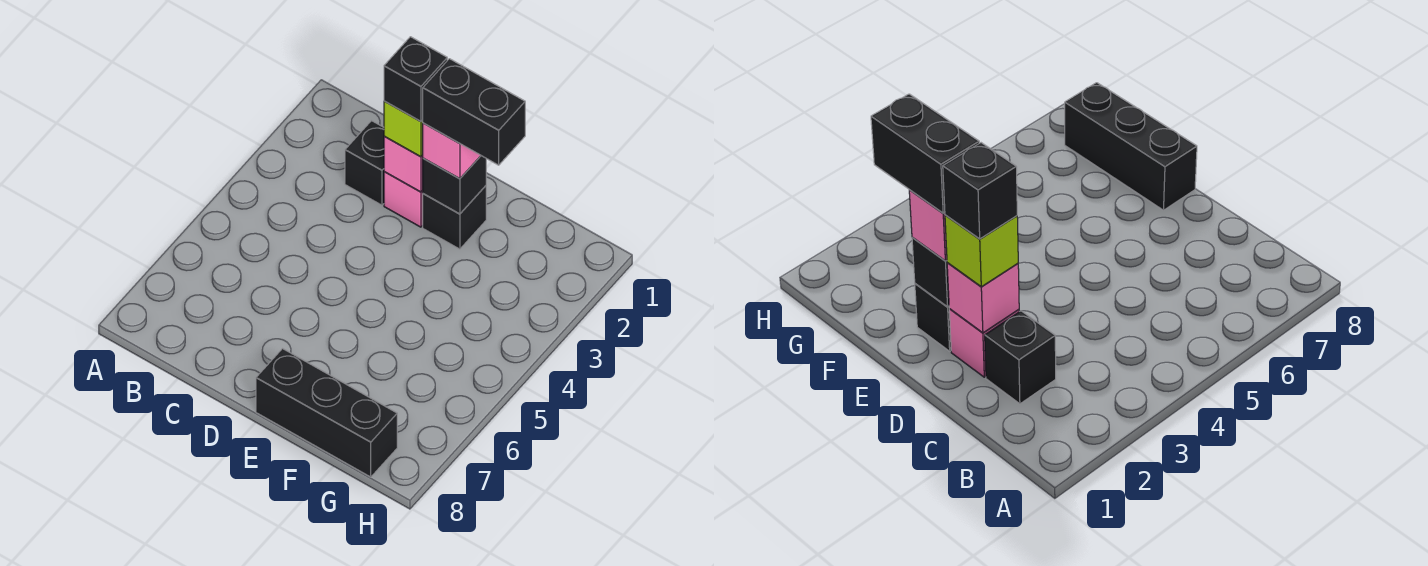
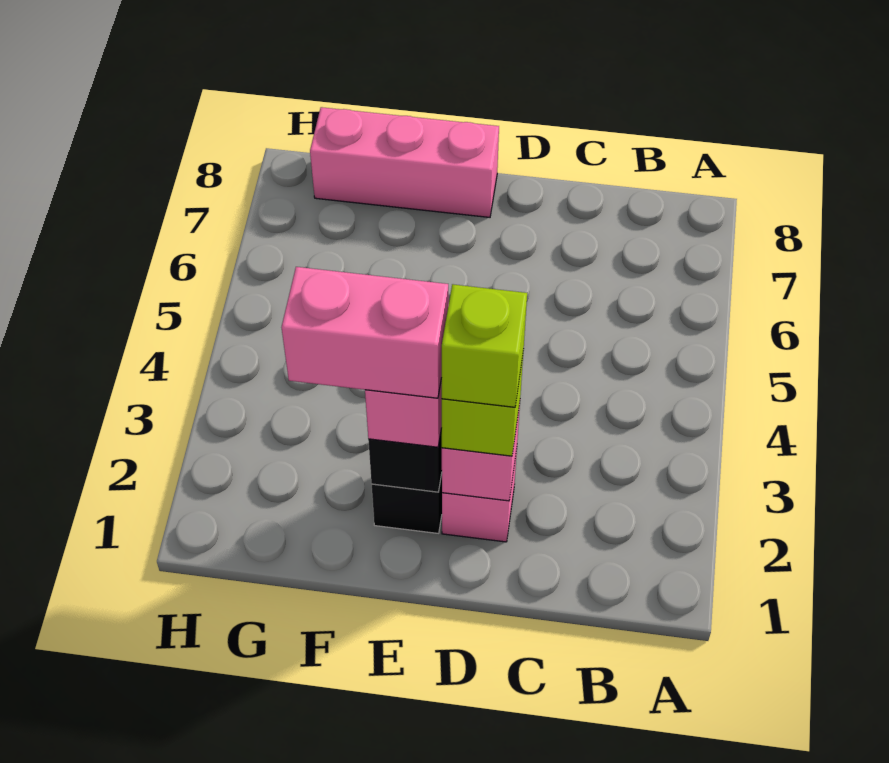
black 1x1 brick [345,121,384,205] -> none
black 1x1 brick [384,37,447,121] -> lime 1x1 brick [441,284,527,407]
black 1x2 brick [423,59,525,165] -> pink 1x2 brick [281,267,448,398]
black 1x3 brick [256,349,397,477] -> pink 1x3 brick [310,107,499,217]

